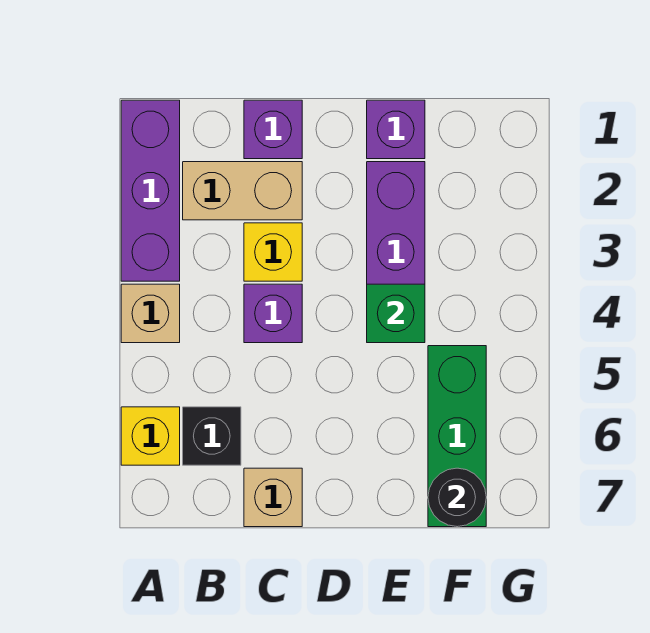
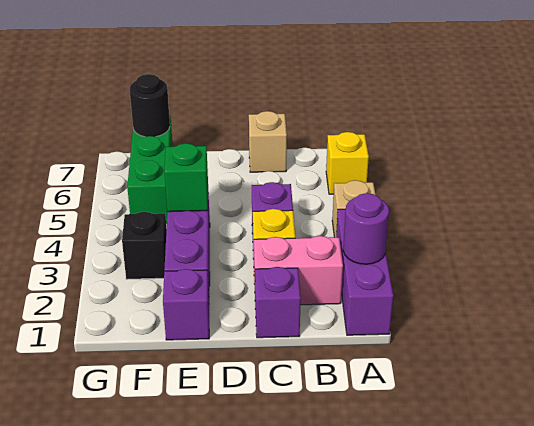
none -> purple 1x1 round brick [343,193,389,264]
tan 1x2 brick [183,162,302,220] -> pink 1x2 brick [254,236,343,305]
black 1x1 brick [183,407,241,465] -> black 1x1 brick moved to [122,212,167,279]

